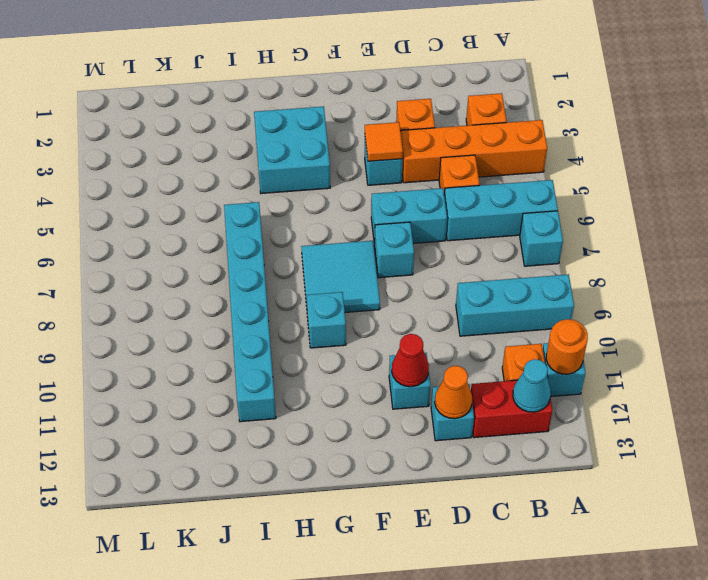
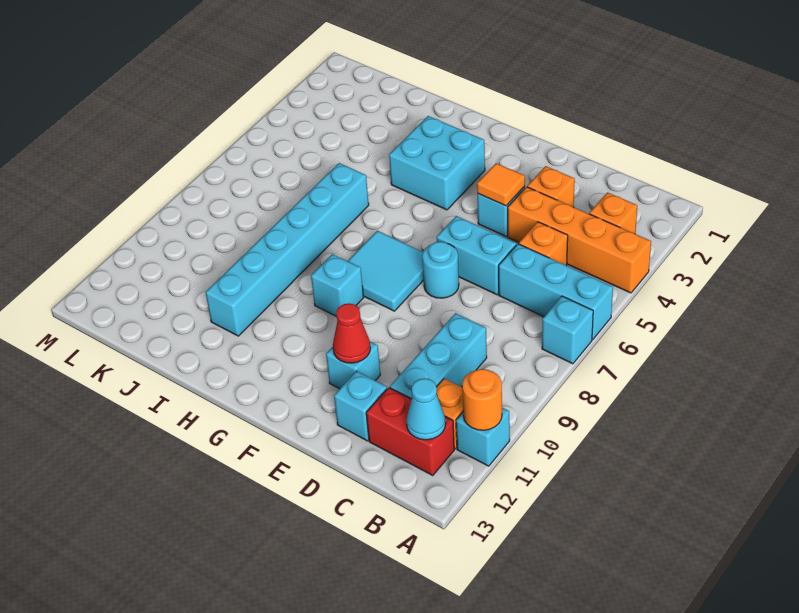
cyan 1x3 brick [456,274,574,336] -> cyan 1x3 brick turned to [390,313,487,399]
orange 1x1 cone [435,366,472,419] -> none
cyan 1x1 brick [375,222,414,278] -> cyan 1x1 round brick [422,242,459,298]

